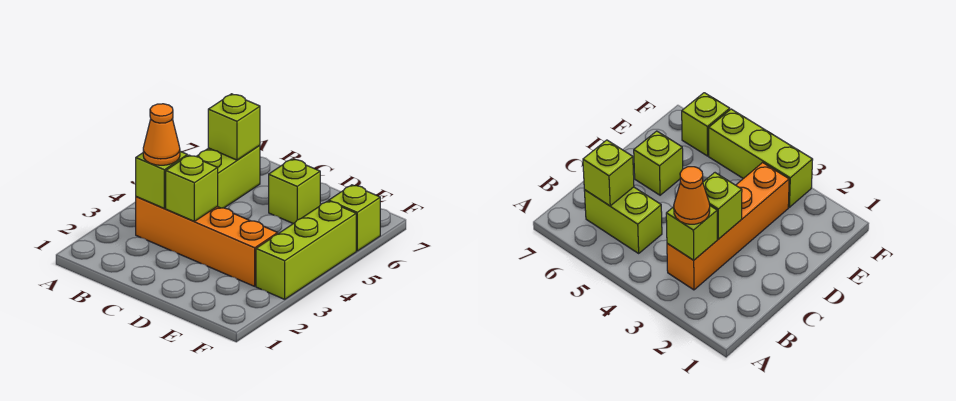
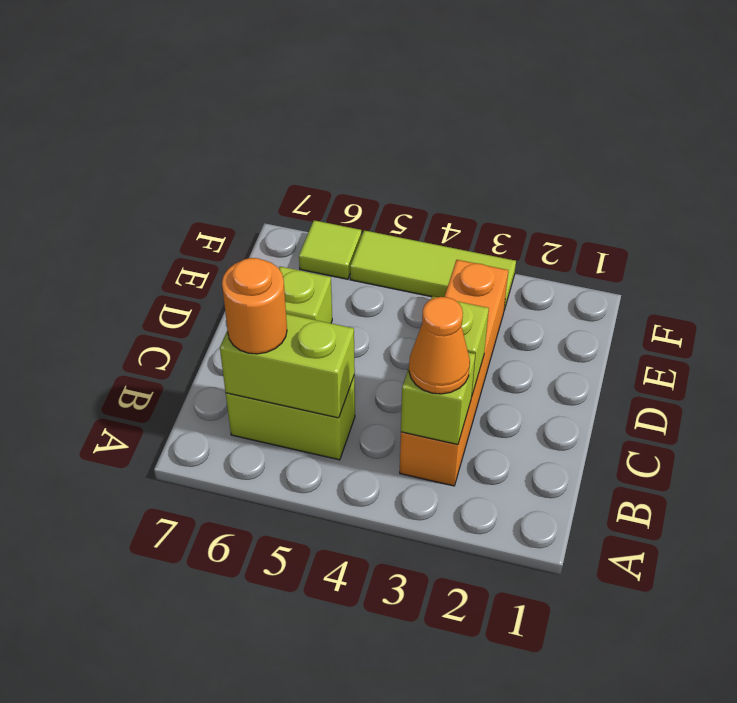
lime 1x1 brick [208,94,260,160] -> lime 1x2 brick [220,314,355,418]
none -> orange 1x1 round brick [222,258,287,354]
lime 1x3 brick [256,201,356,299] -> lime 1x3 tile [350,230,516,310]
lime 1x1 brick [329,185,380,251] -> lime 1x1 tile [299,220,362,279]

